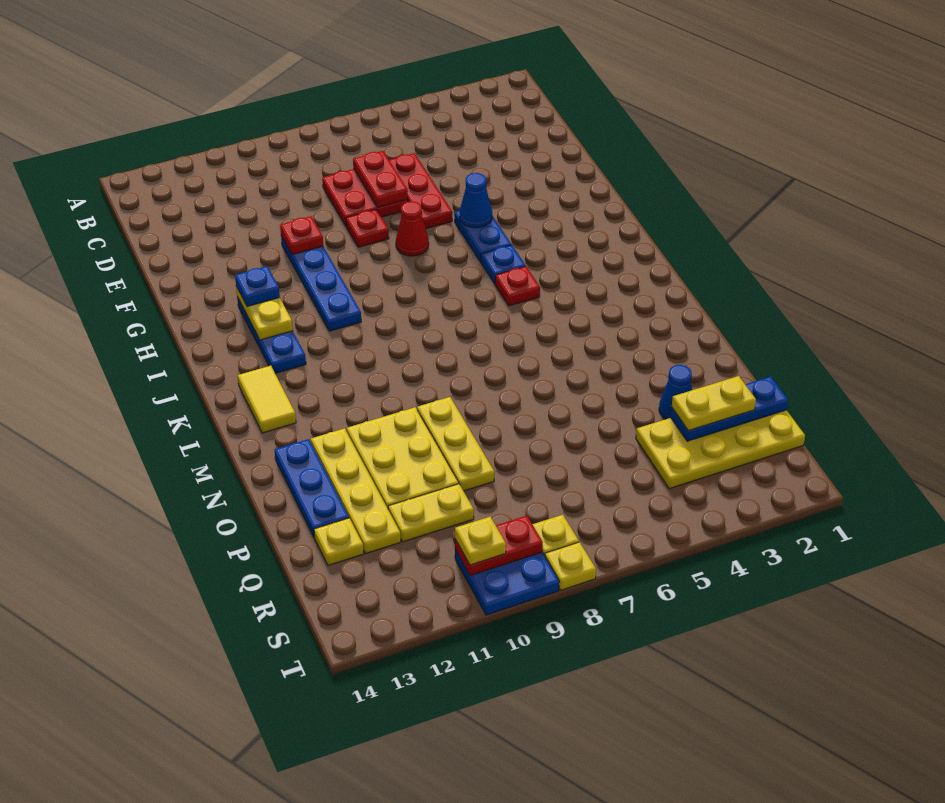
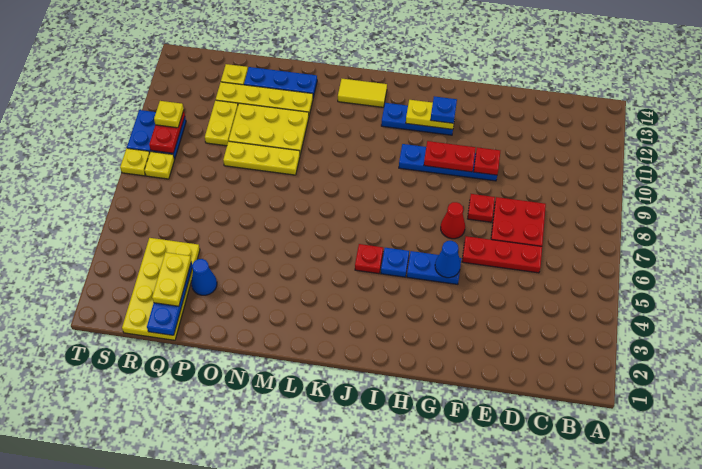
red 1x2 plate [353,151,408,207] -> red 1x2 plate moved to [424,141,476,172]

